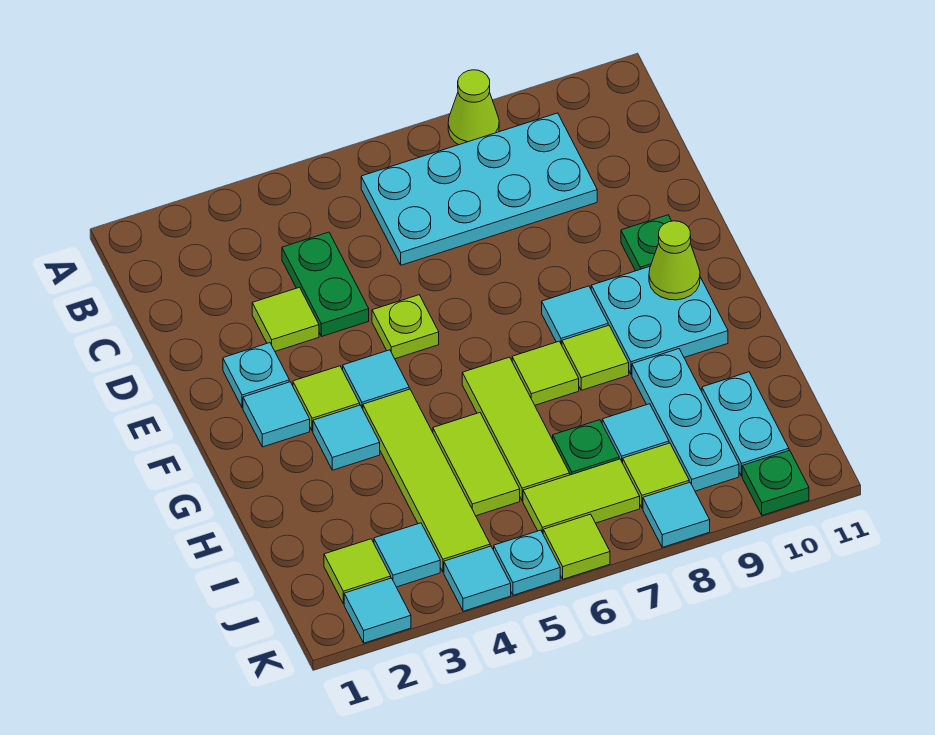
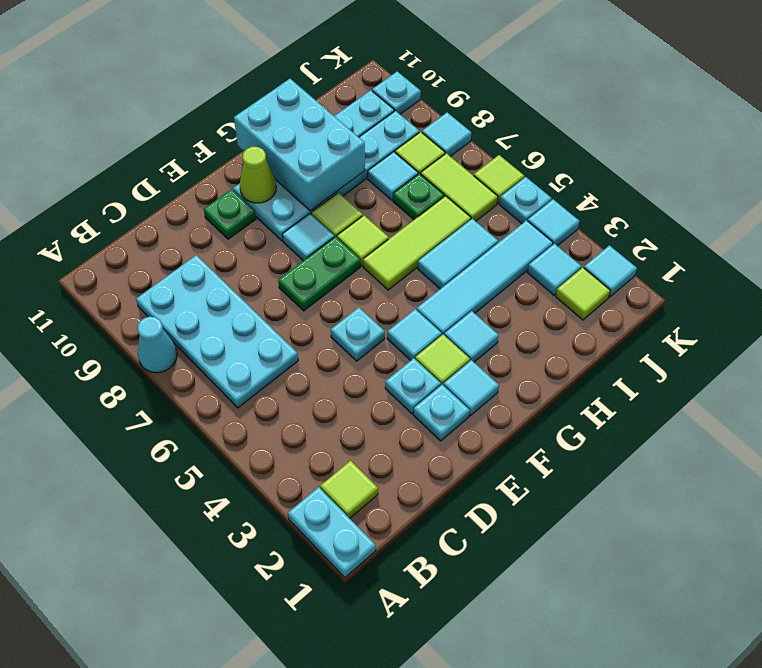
none -> cyan 1x2 plate [288,487,376,577]
lime 1x1 cone [448,70,499,145] -> cyan 1x1 cone [137,317,177,373]
green 1x2 plate [282,232,369,337] -> green 1x2 plate moved to [278,237,360,311]
lime 1x1 tile [252,287,319,351] -> lime 1x1 tile moved to [320,461,378,518]
none -> cyan 1x1 plate [385,358,441,414]
lime 1x1 plate [372,295,439,359] -> cyan 1x1 plate [331,307,385,361]
lime 1x4 tile [363,389,490,572] -> cyan 1x4 tile [417,220,553,335]
none -> cyan 2x3 brick [234,79,365,211]
lime 1x2 tile [433,413,520,516] -> cyan 1x2 tile [418,219,498,289]
green 1x1 plate [742,450,809,515] -> cyan 1x1 plate [372,72,421,114]

